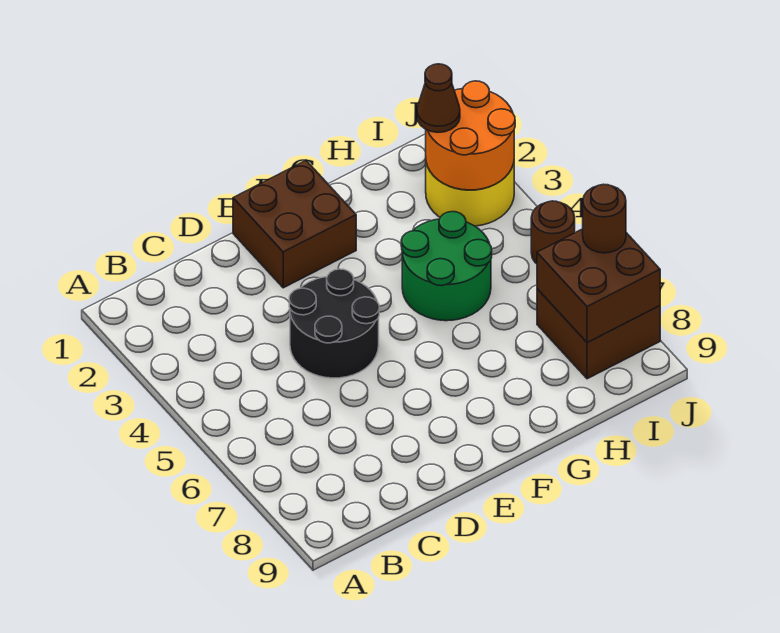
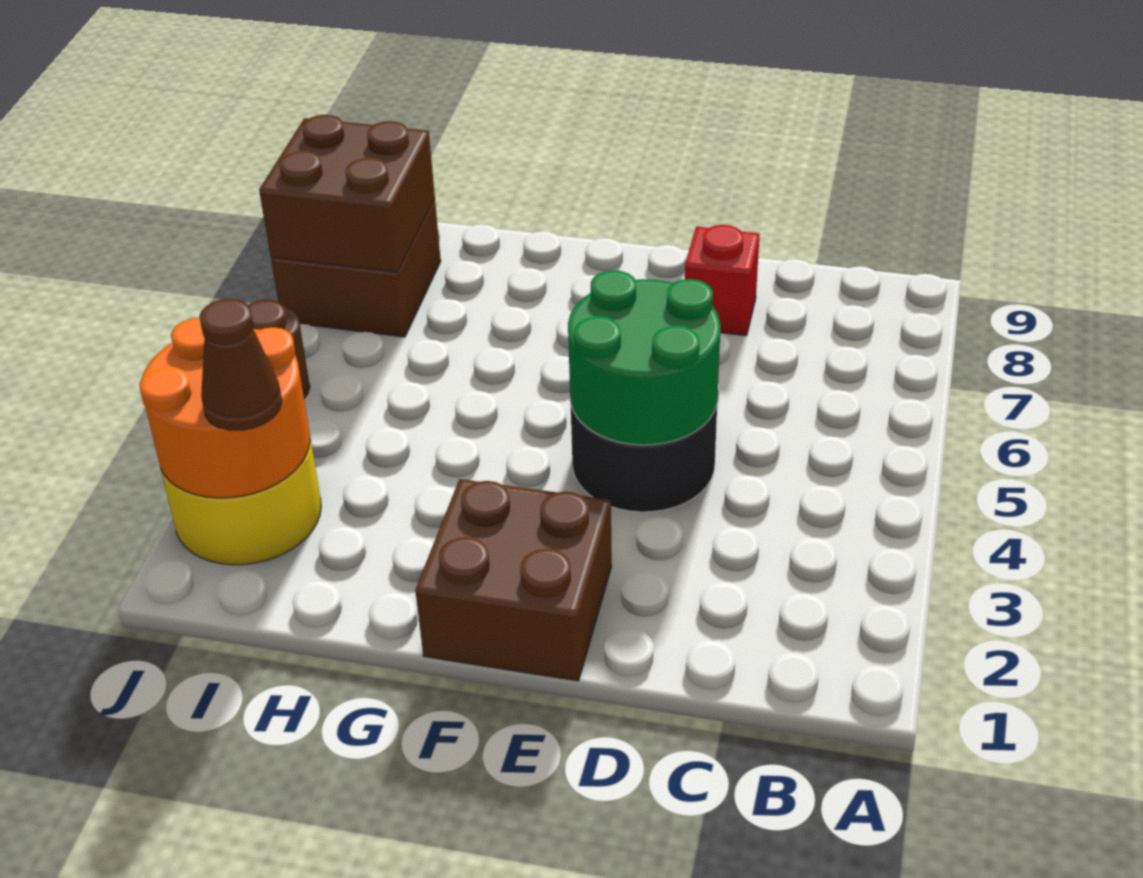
none -> red 1x1 brick [685,225,760,336]
green 2x2 round brick [401,212,492,321] -> green 2x2 round brick moved to [568,270,721,445]
brown 1x1 round brick [583,184,626,253] -> none

